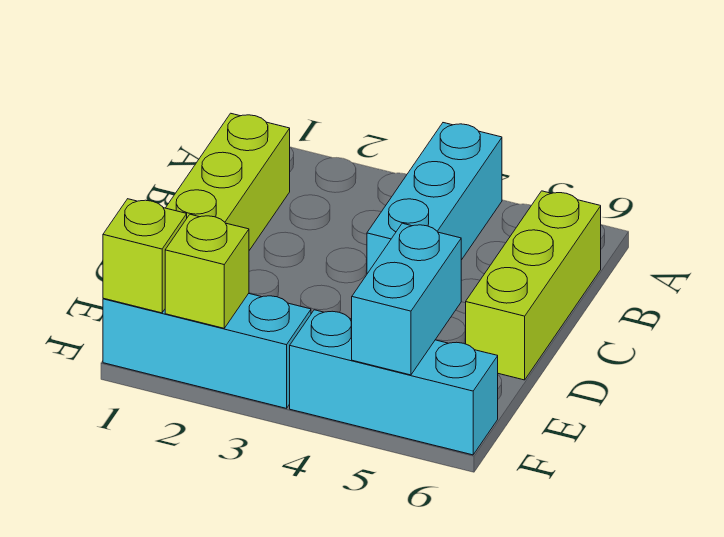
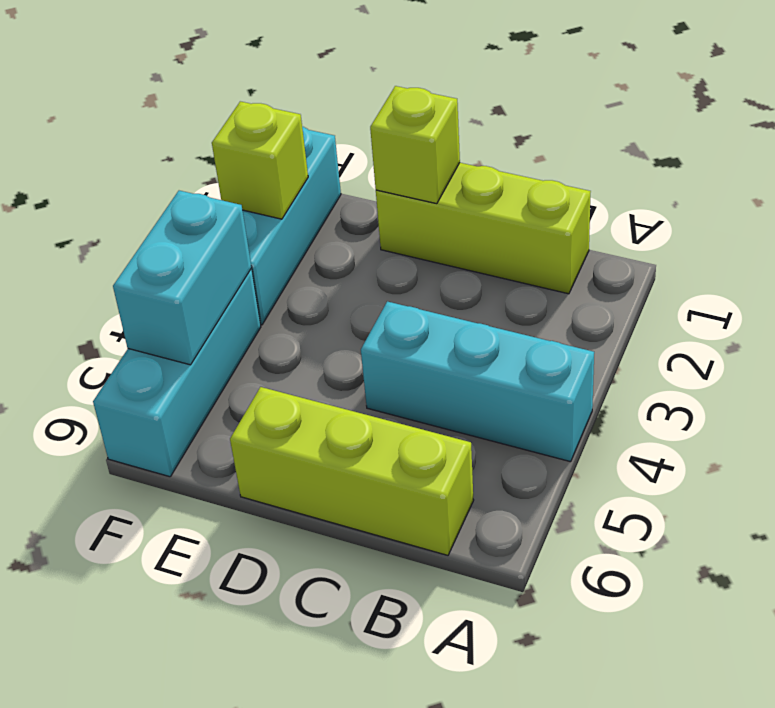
cyan 1x2 brick [352,223,461,375] -> cyan 1x2 brick turned to [113,191,251,365]
lime 1x1 brick [103,199,187,313] -> lime 1x1 brick moved to [370,86,460,204]

